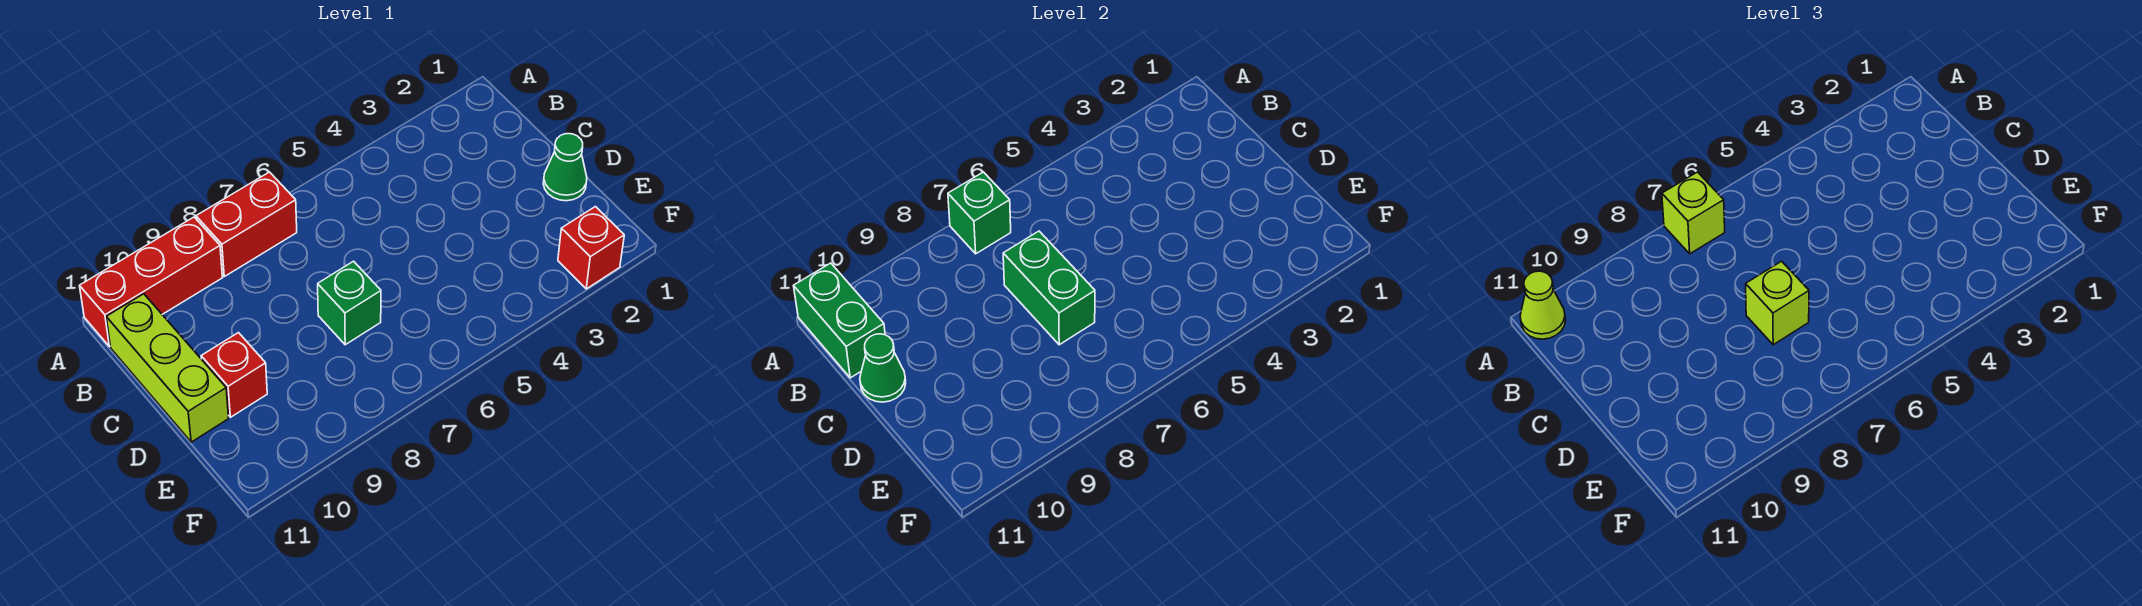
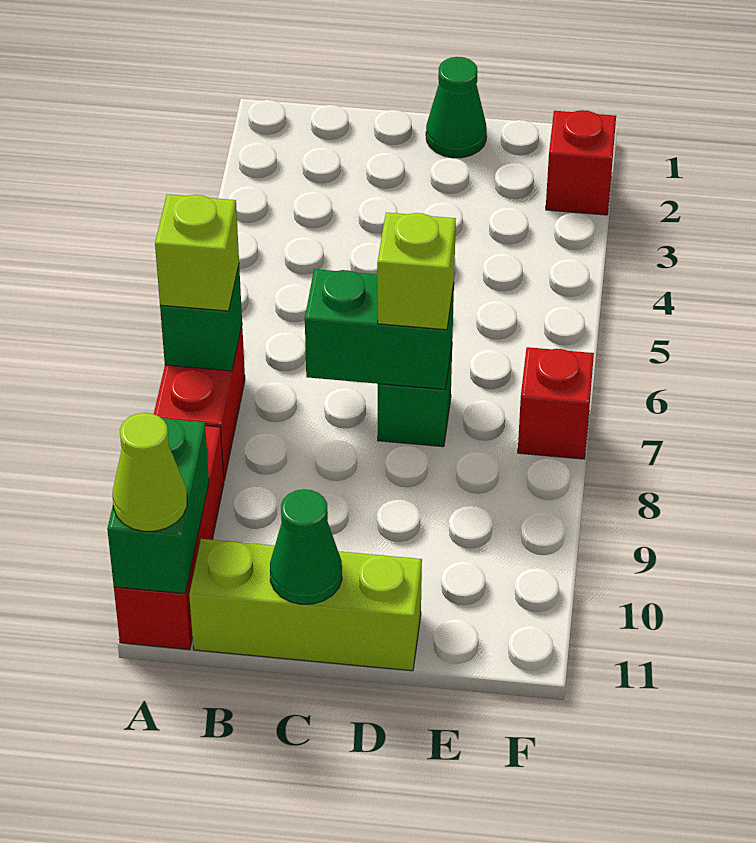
green 1x2 brick [794,263,885,378] -> green 1x2 brick turned to [107,418,209,594]
red 1x1 brick [201,333,267,417] -> red 1x1 brick moved to [518,347,594,459]

